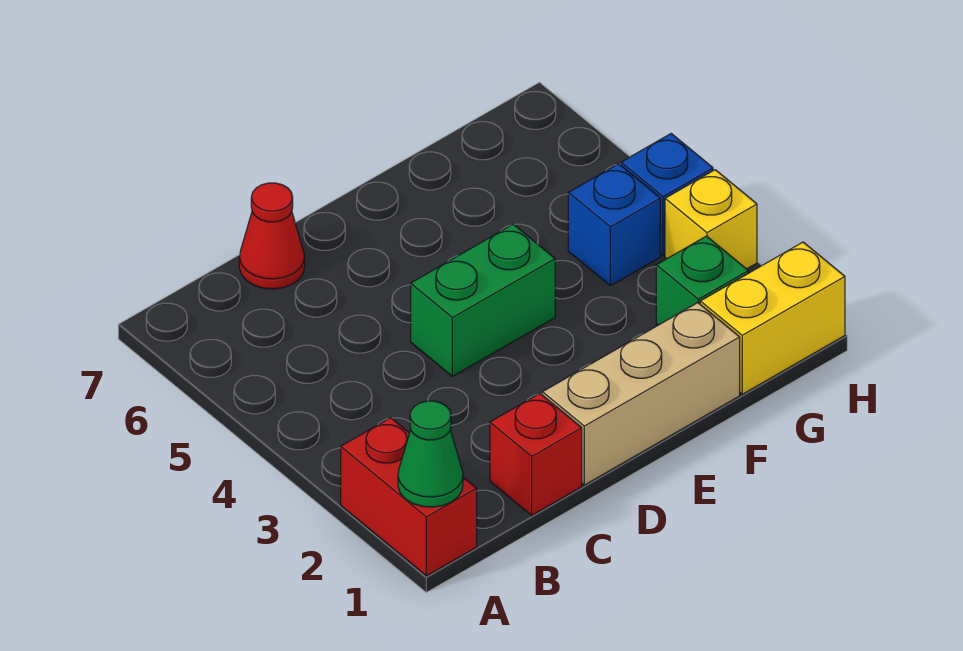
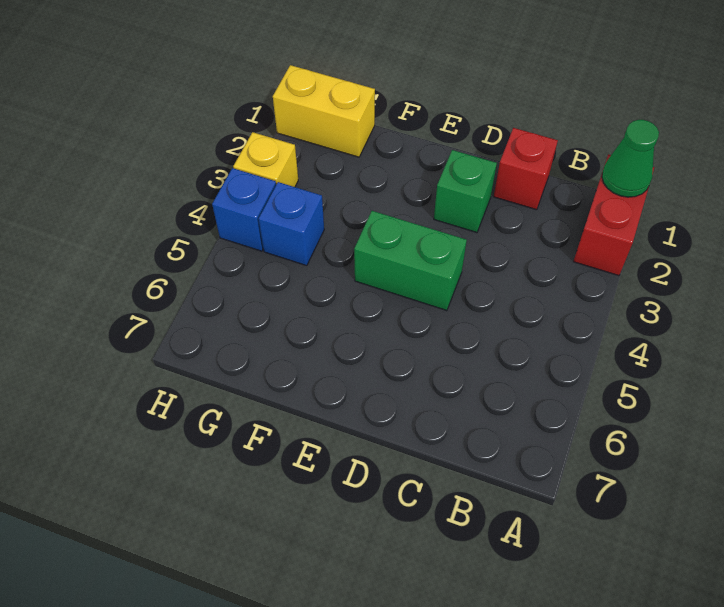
red 1x1 cone [239,183,305,289] -> none
tan 1x3 brick [542,303,740,485] -> none
green 1x1 brick [656,236,748,325] -> green 1x1 brick moved to [434,150,497,233]

